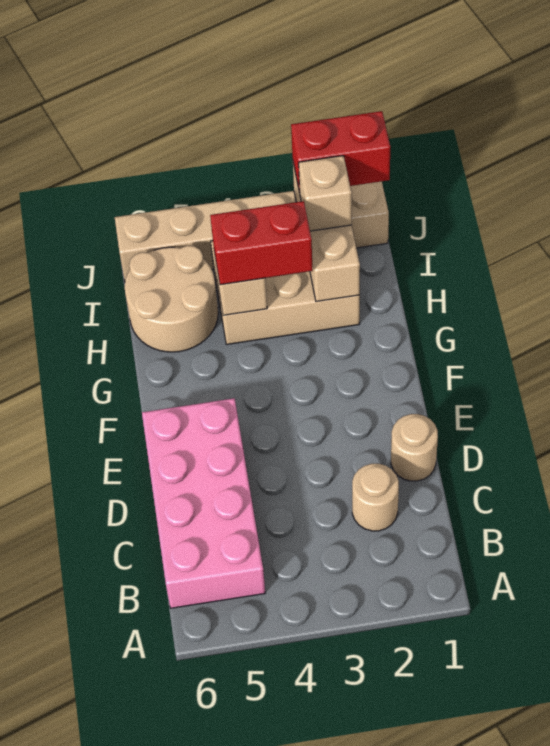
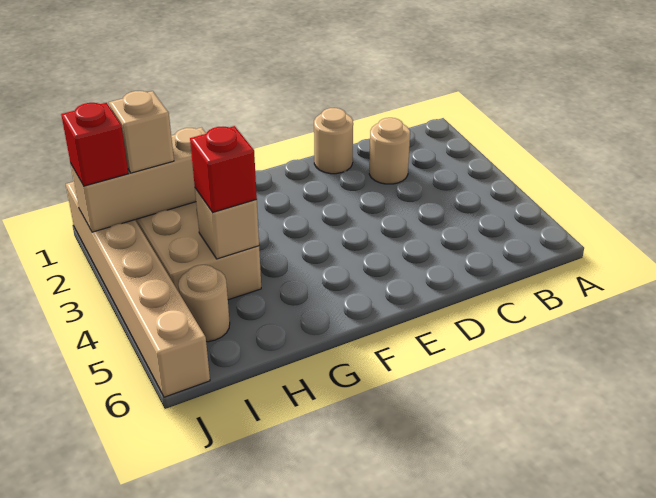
pink 2x4 brick [142,398,265,608] -> none
red 1x2 brick [210,201,313,285] -> red 1x1 brick [190,126,257,212]
tan 2x2 round brick [125,246,218,352] -> tan 1x1 round brick [178,265,230,342]
red 1x2 brick [291,111,390,193] -> red 1x1 brick [61,103,128,186]

